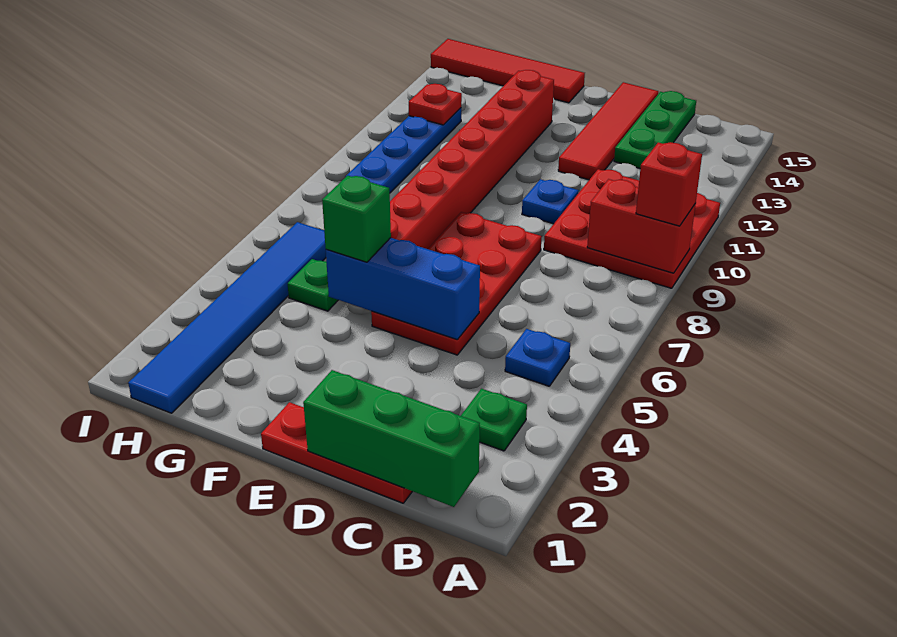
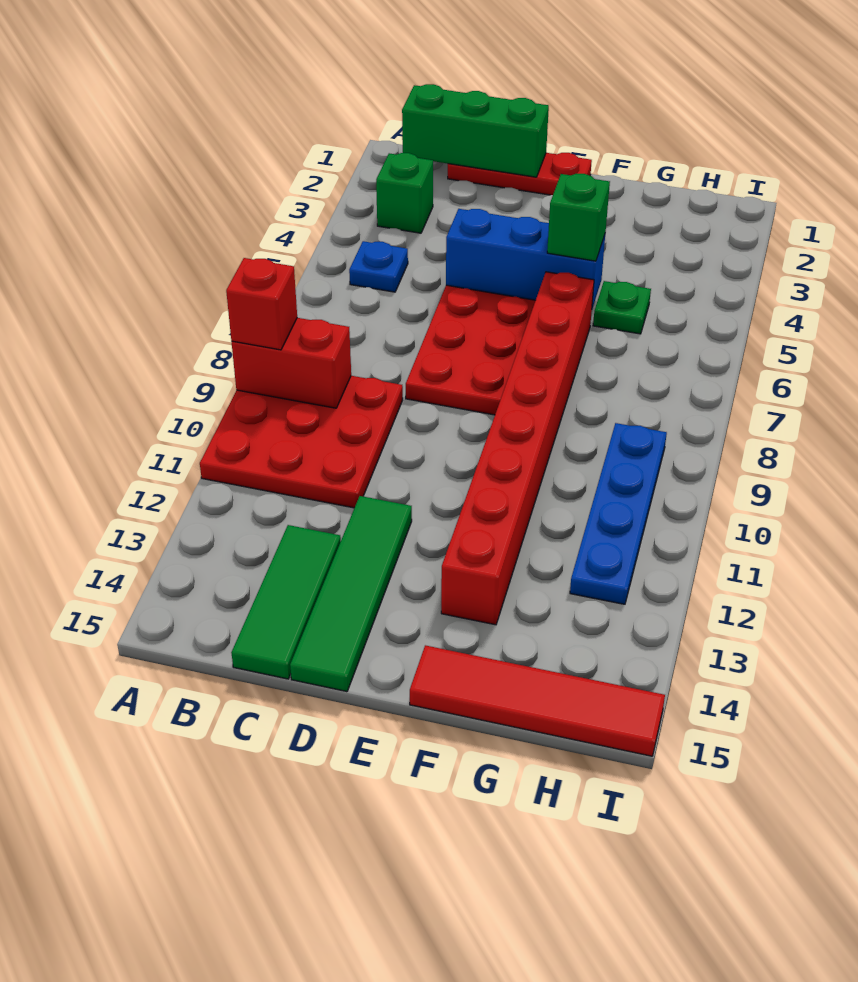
green 1x1 plate [461,389,527,451] -> green 1x1 brick [376,153,433,233]
green 1x3 plate [614,91,696,168] -> green 1x3 tile [231,525,341,679]
blue 1x1 plate [522,179,579,224] -> none
red 1x4 tile [558,82,658,180] -> green 1x4 tile [290,496,412,692]
blue 1x6 tile [128,222,326,413] -> none
red 1x1 plate [409,84,462,125] -> none

